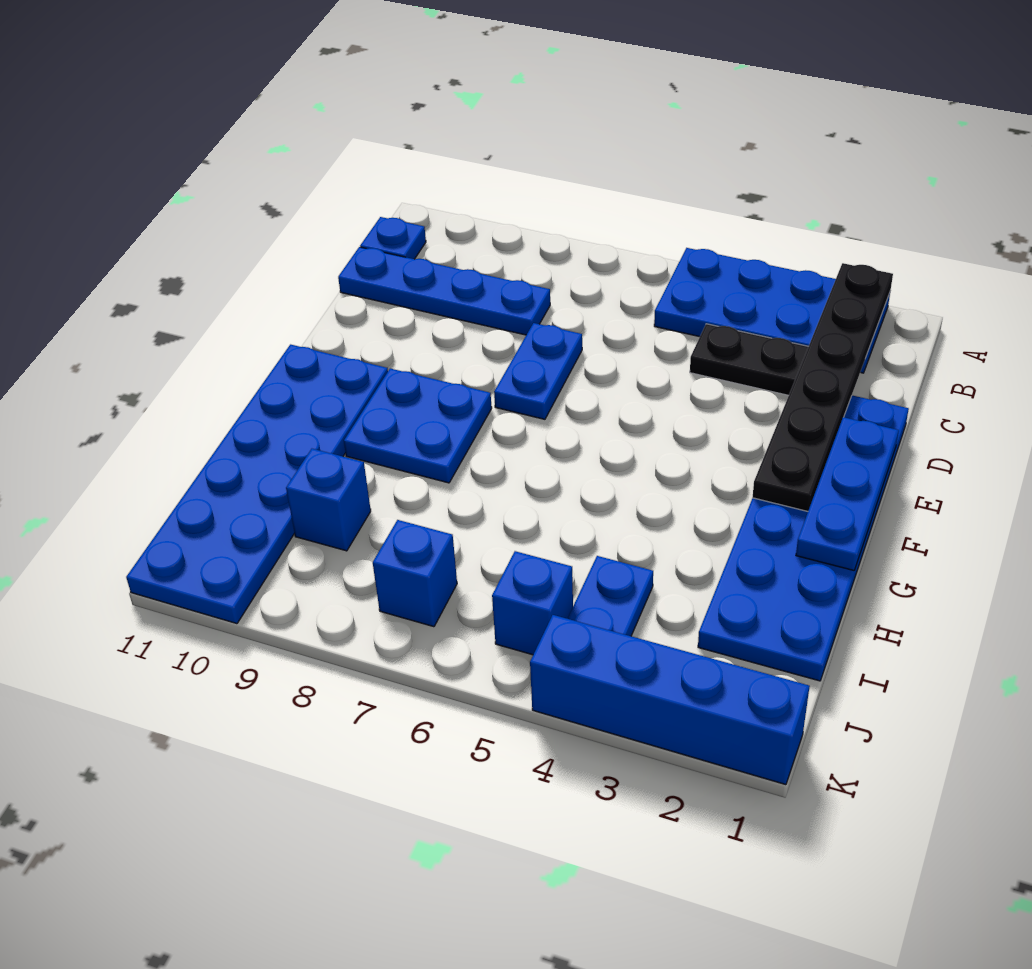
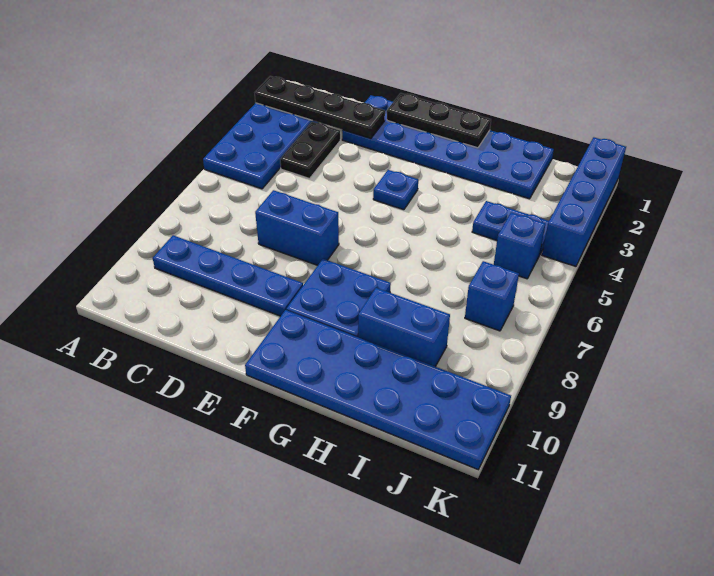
black 1x6 plate [753,263,893,511] -> black 1x4 plate [255,76,385,139]
blue 1x1 plate [360,217,426,259] -> blue 1x1 plate moved to [373,170,418,210]
blue 1x4 plate [338,247,550,335] -> blue 1x4 plate turned to [153,235,303,316]
blue 1x2 plate [494,323,582,419] -> blue 1x2 brick [255,190,339,265]
blue 1x3 plate [796,417,899,570] -> black 1x3 plate [387,93,491,148]
blue 1x1 brick [286,449,371,551] -> blue 1x2 brick [358,288,450,367]

